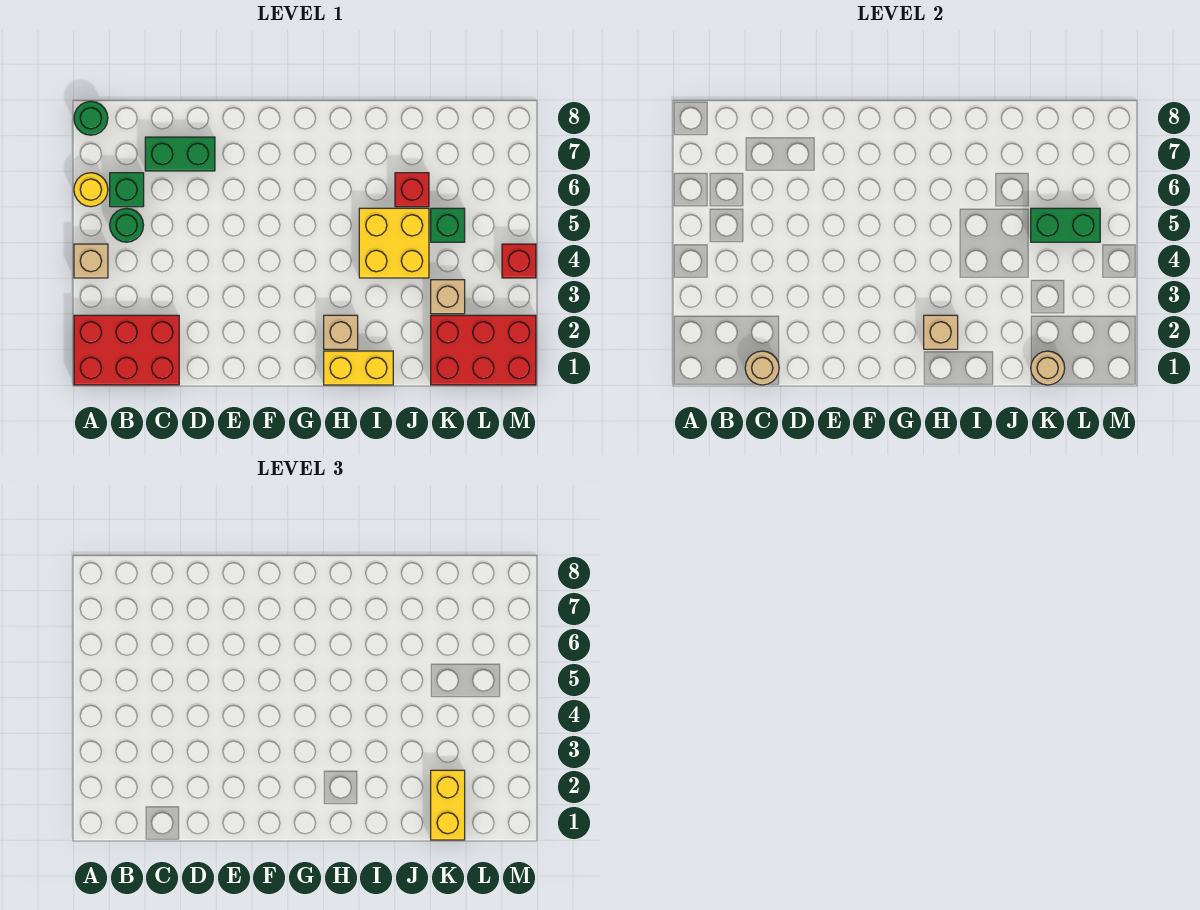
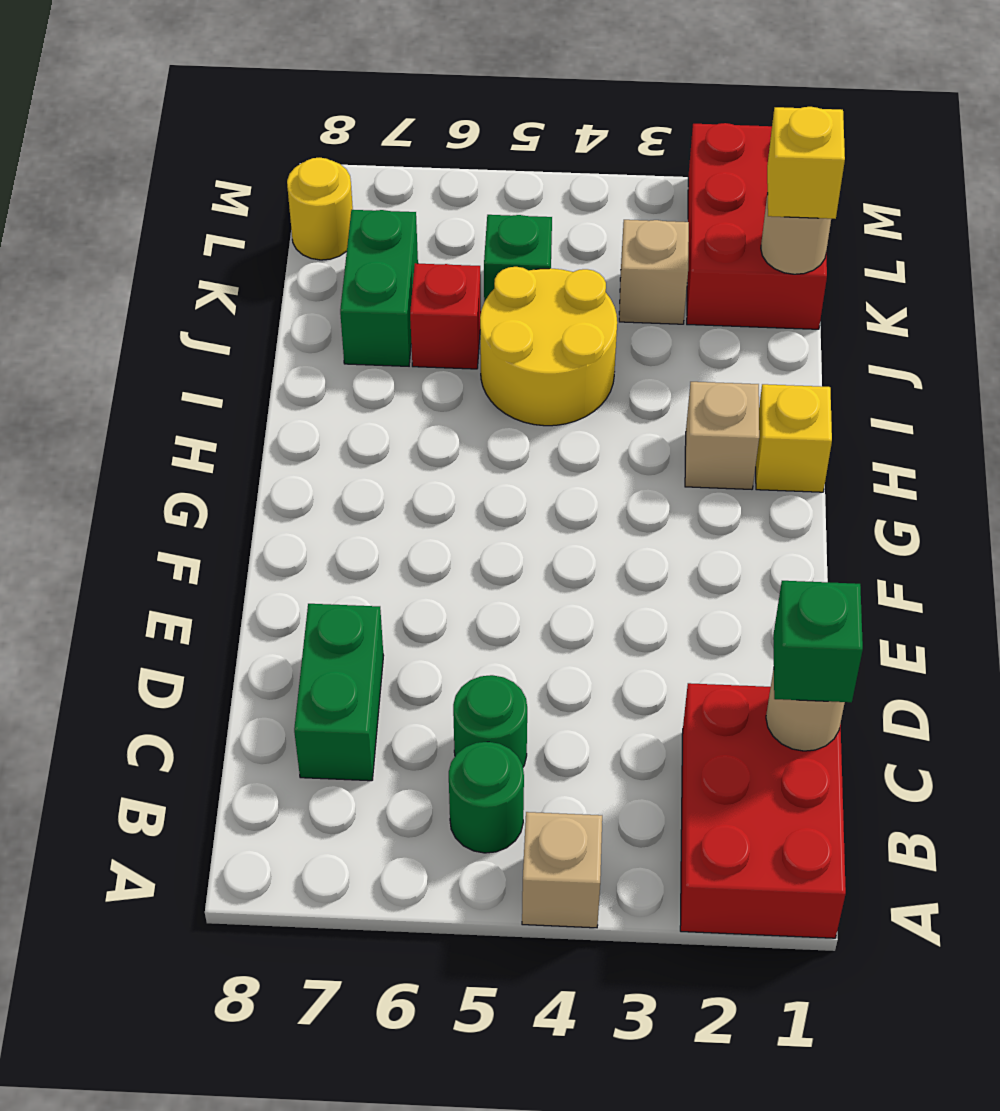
yellow 1x1 round brick [74,173,108,207] -> yellow 1x1 round brick moved to [287,158,353,260]
green 1x1 round brick [74,101,108,135] -> green 1x1 round brick moved to [453,675,527,767]
green 1x1 brick [110,173,144,207] -> green 1x1 brick moved to [773,581,863,702]
yellow 1x2 brick [324,351,393,385] -> yellow 1x1 brick [756,384,832,492]
tan 1x1 brick [924,315,958,349] -> none
yellow 2x2 brick [359,208,429,278] -> yellow 2x2 round brick [480,267,617,426]
yellow 1x2 brick [431,770,465,840] -> yellow 1x1 brick [767,107,845,219]
green 1x2 brick [1031,208,1100,242] -> green 1x2 brick moved to [340,210,418,366]
red 1x1 brick [502,244,536,278] -> none

